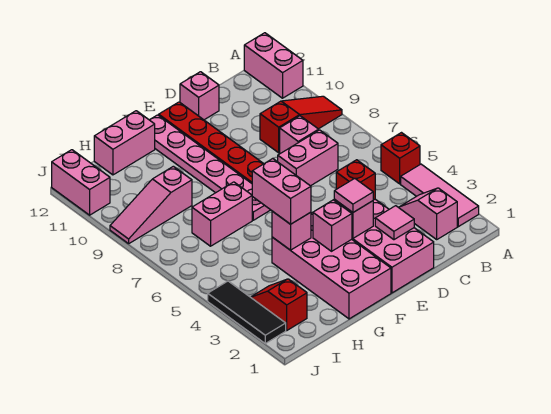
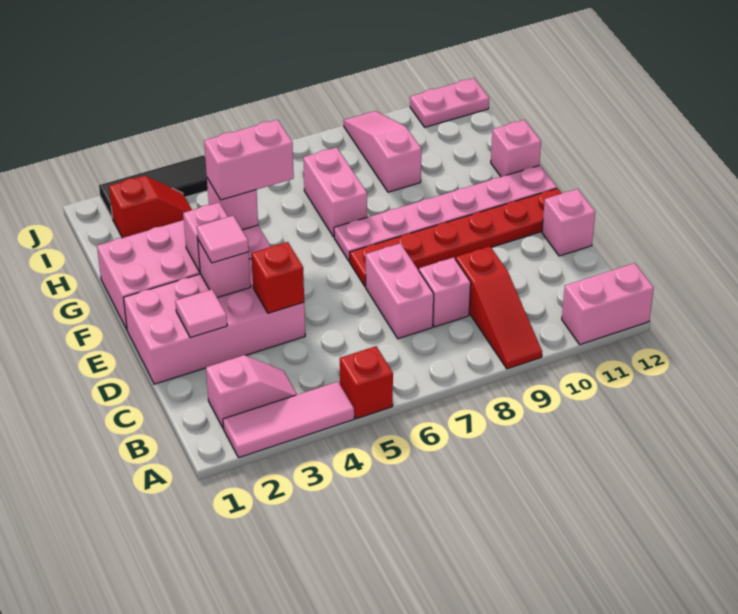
pink 1x2 brick [94,111,155,175] -> pink 1x1 brick [491,120,541,177]
pink 1x2 brick [52,150,110,215] -> pink 1x2 plate [410,78,489,127]

